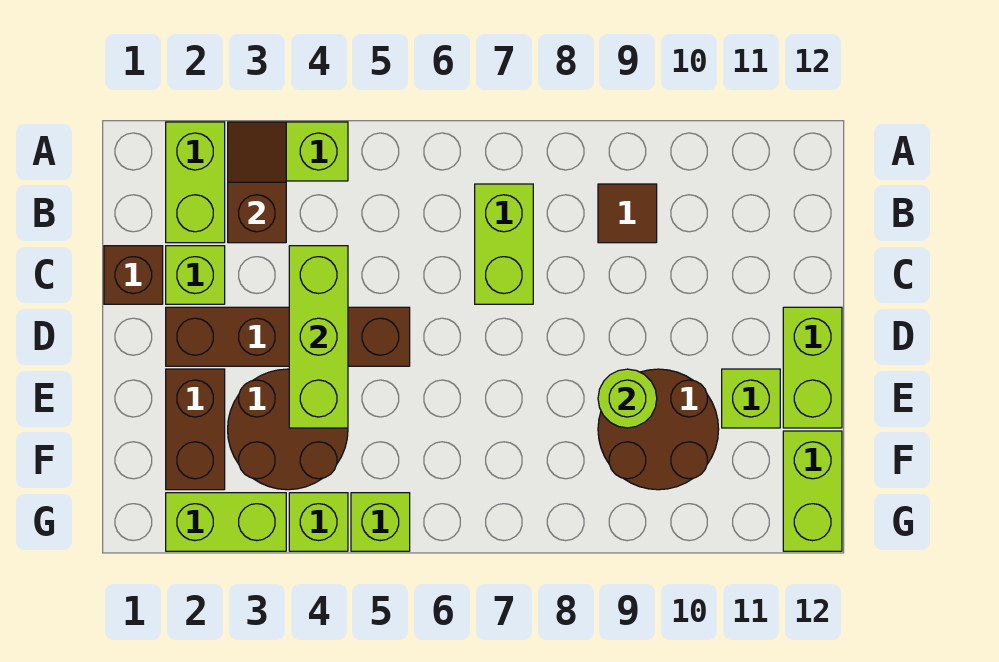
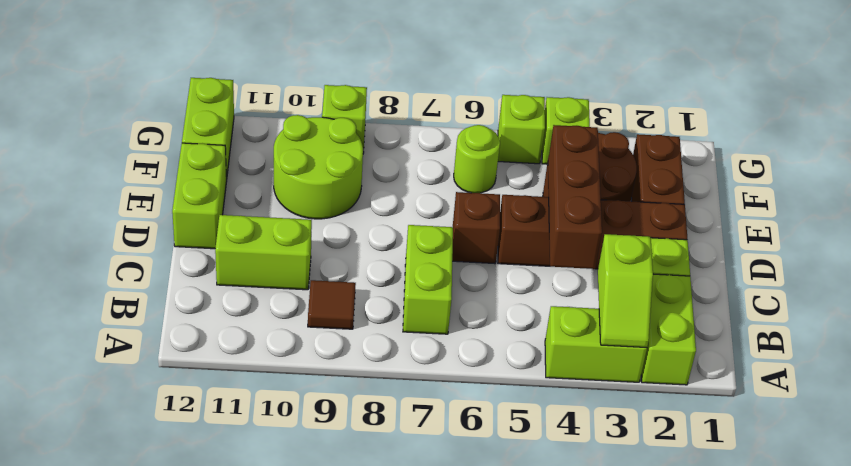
brown 1x2 slope [228,122,286,243] -> lime 1x2 slope [598,234,653,348]
brown 1x1 brick [104,246,163,304] -> brown 1x1 brick moved to [452,192,500,264]
lime 1x3 brick [289,246,348,428] -> brown 1x3 brick [548,125,602,269]
brown 2x2 round brick [598,369,719,490] -> lime 2x2 round brick [274,115,363,219]
lime 1x1 round brick [598,369,657,428] -> lime 1x1 round brick moved to [454,125,500,193]
lime 1x1 brick [722,369,780,428] -> lime 1x1 brick moved to [322,85,367,153]
lime 1x2 brick [166,493,286,551] -> lime 1x2 brick moved to [215,215,312,290]

